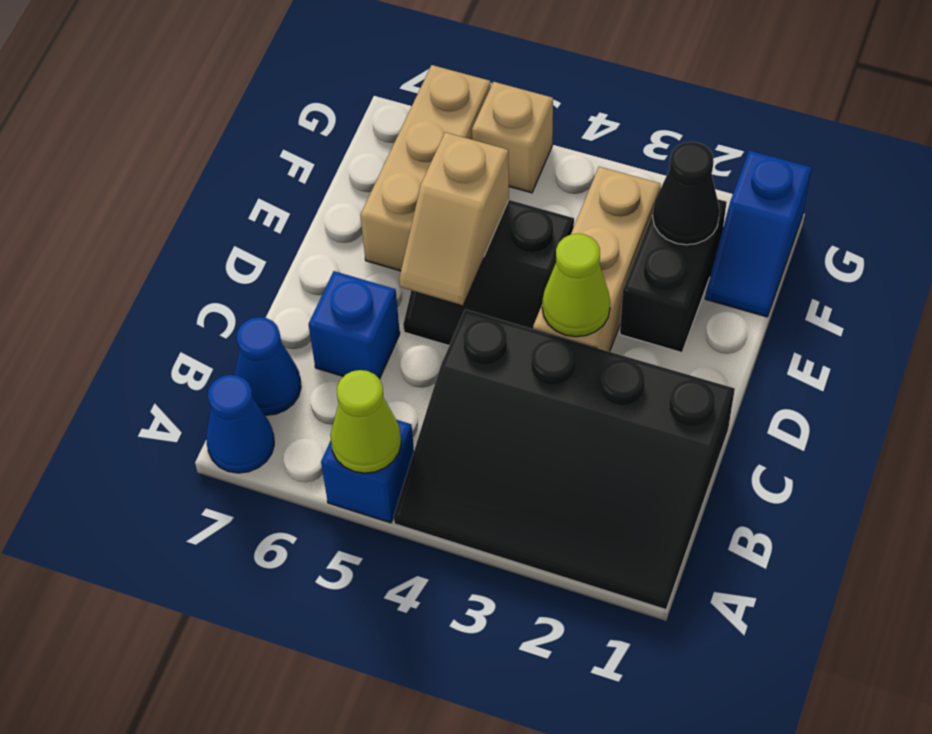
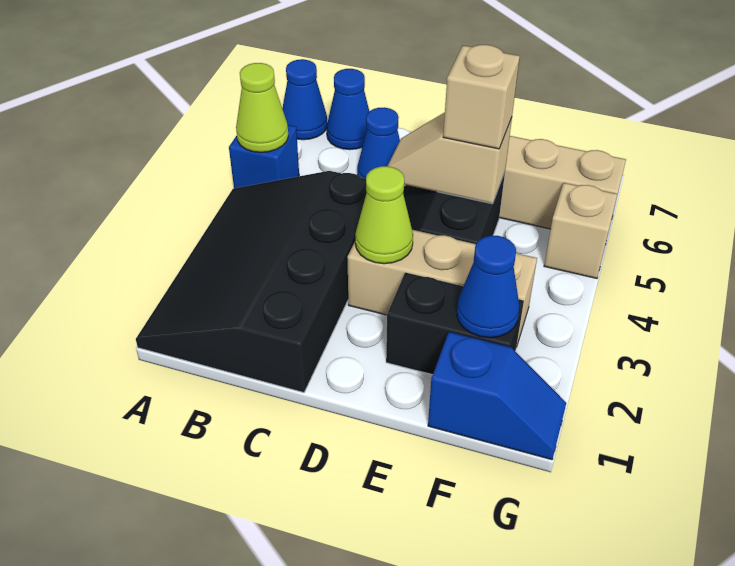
blue 1x1 brick [309,271,400,379] -> blue 1x1 cone [357,107,400,179]
none -> tan 1x1 brick [443,45,520,149]
blue 1x2 slope [705,151,812,317] -> blue 1x2 slope turned to [428,332,566,460]
black 1x1 cone [653,142,720,245] -> blue 1x1 cone [457,236,519,338]

